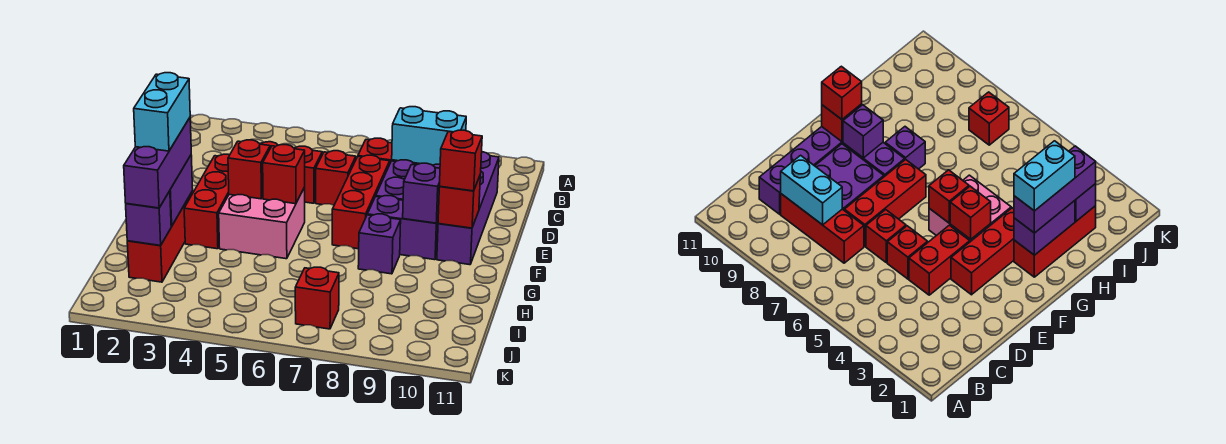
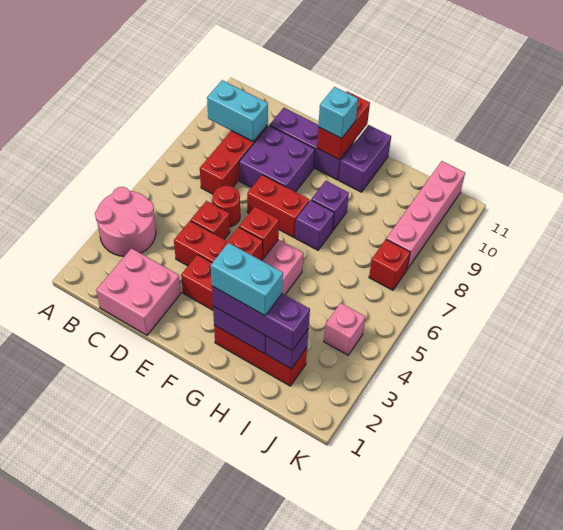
none -> pink 2x2 round brick [95,187,156,256]
none -> pink 2x2 brick [96,248,181,335]
cyan 1x2 brick [392,107,466,165] -> cyan 1x2 brick turned to [207,80,268,142]
purple 1x4 brick [437,152,499,265] -> purple 1x3 brick [270,108,353,180]
red 1x1 brick [316,151,356,205] -> red 1x1 round brick [213,186,240,227]
red 1x3 brick [332,155,390,249] -> red 1x2 brick [247,175,309,237]
purple 1x2 brick [367,196,438,260] -> purple 1x2 brick moved to [339,125,391,192]
purple 1x1 brick [403,163,440,223] -> purple 1x1 brick moved to [295,200,334,250]
red 1x1 brick [438,174,481,228] -> red 1x2 brick [317,92,370,160]
red 1x1 brick [439,130,482,191] -> cyan 1x1 brick [318,87,358,138]
none -> pink 1x1 brick [324,303,365,355]
none -> pink 1x4 brick [386,161,465,269]

